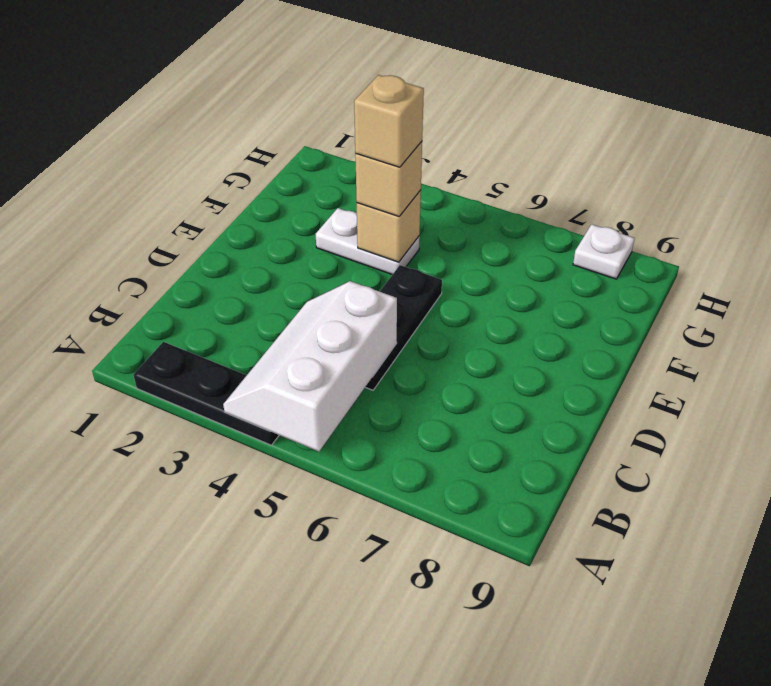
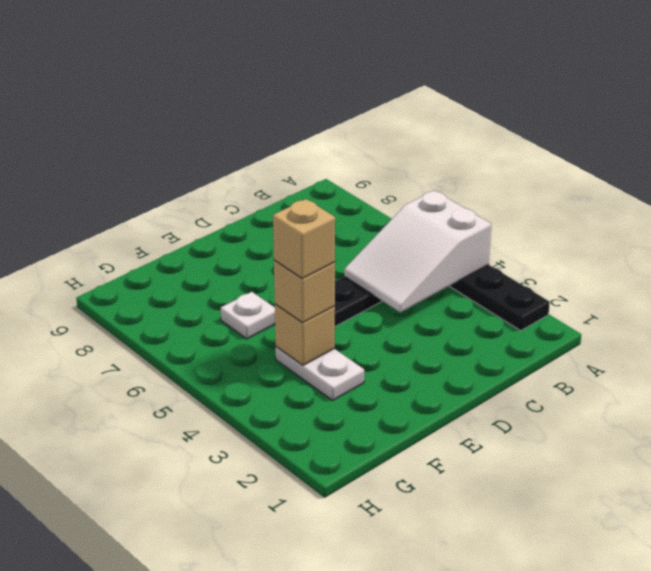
white 2x3 slope [223,281,397,452] -> white 2x3 slope turned to [344,190,491,312]
white 1x1 plate [573,224,635,279] -> white 1x1 plate moved to [221,292,275,339]

